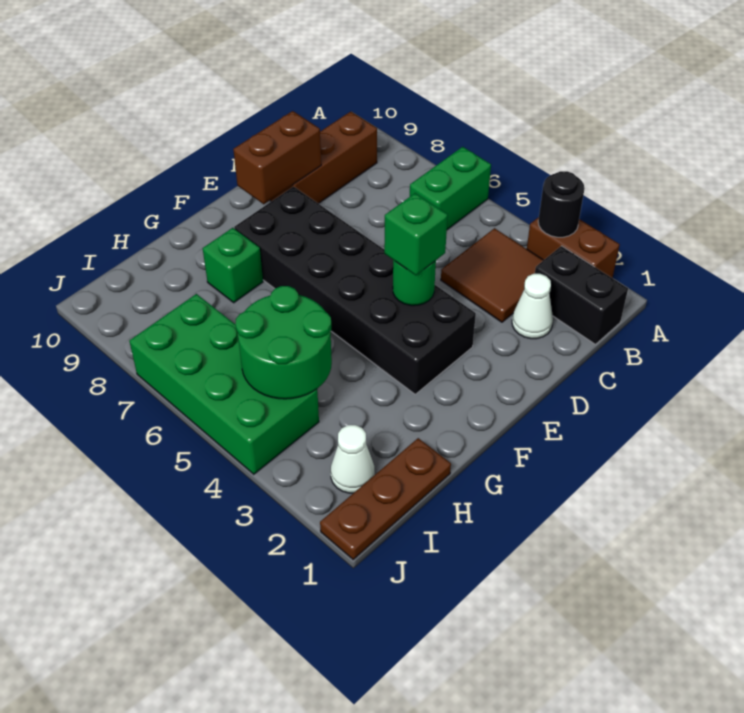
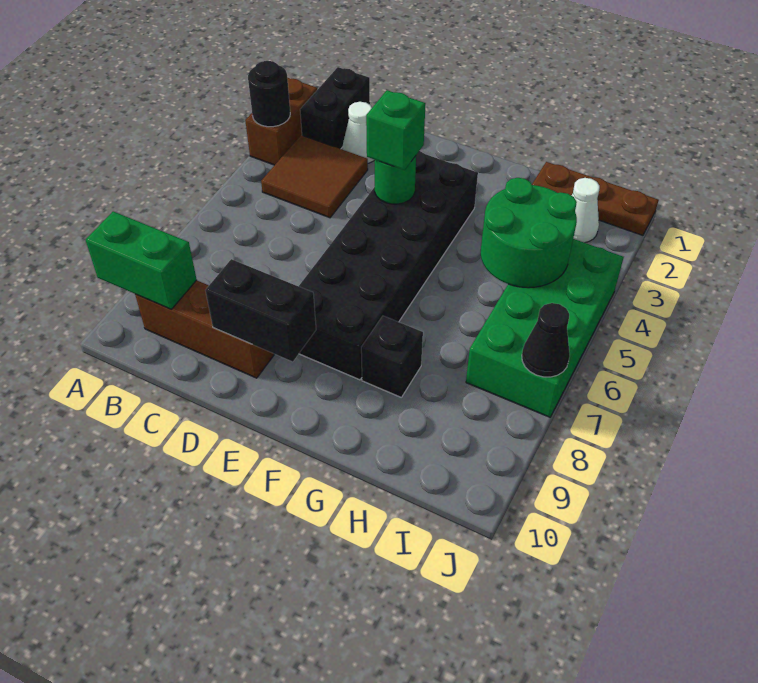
green 1x2 brick [410,147,491,230] -> green 1x2 brick moved to [86,211,197,309]
brown 1x2 brick [233,111,321,204] -> black 1x2 brick [205,259,316,362]
green 1x1 brick [203,228,263,303] -> black 1x1 brick [361,316,423,397]
none -> black 1x1 cone [522,303,570,377]

